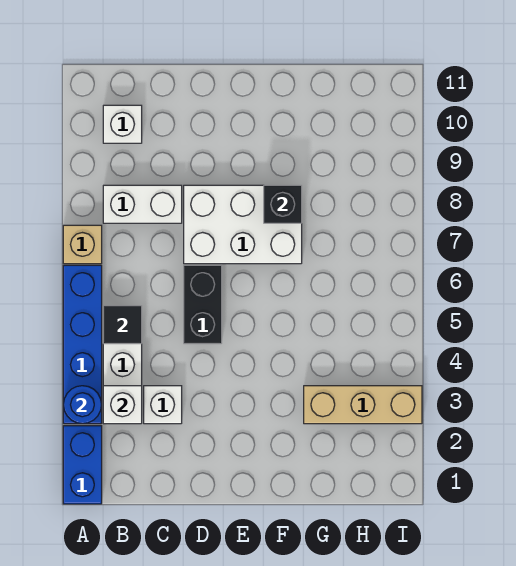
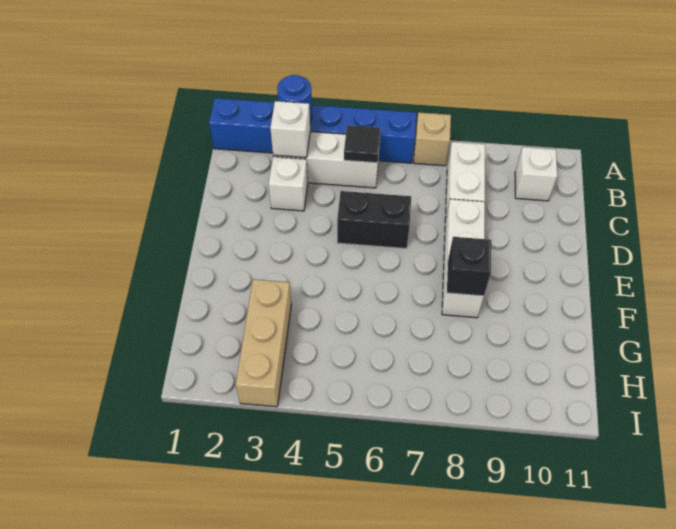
white 2x3 brick [184,185,302,264] -> white 1x3 brick [442,199,485,318]

